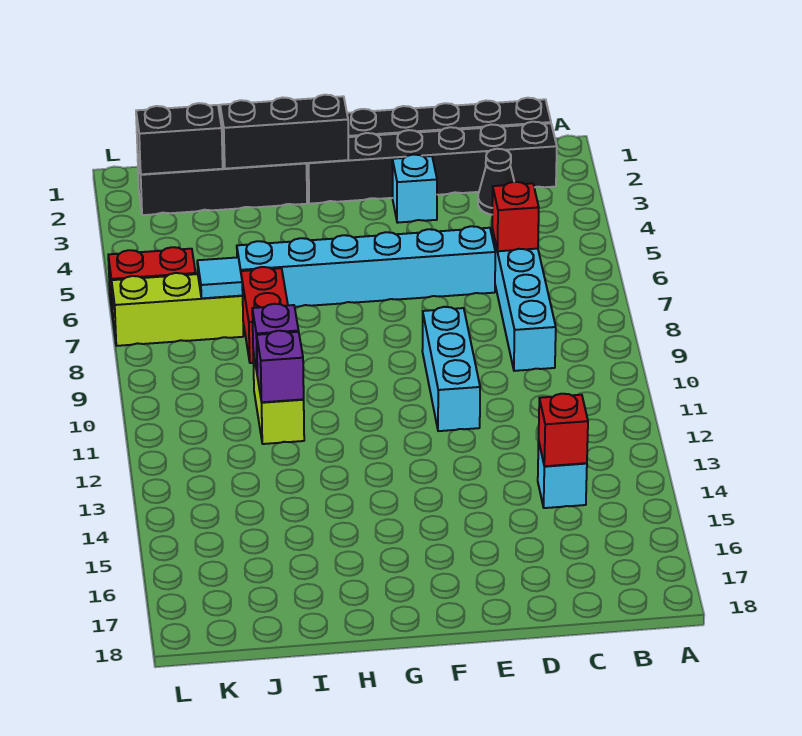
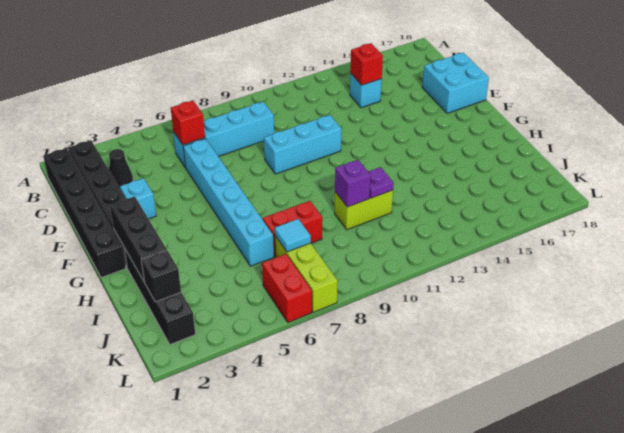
none -> cyan 2x2 brick [422,53,489,113]
purple 1x1 brick [257,331,304,402] -> purple 1x1 plate [369,167,394,198]
black 1x2 brick [136,103,223,174] -> black 1x1 brick [141,251,181,302]

